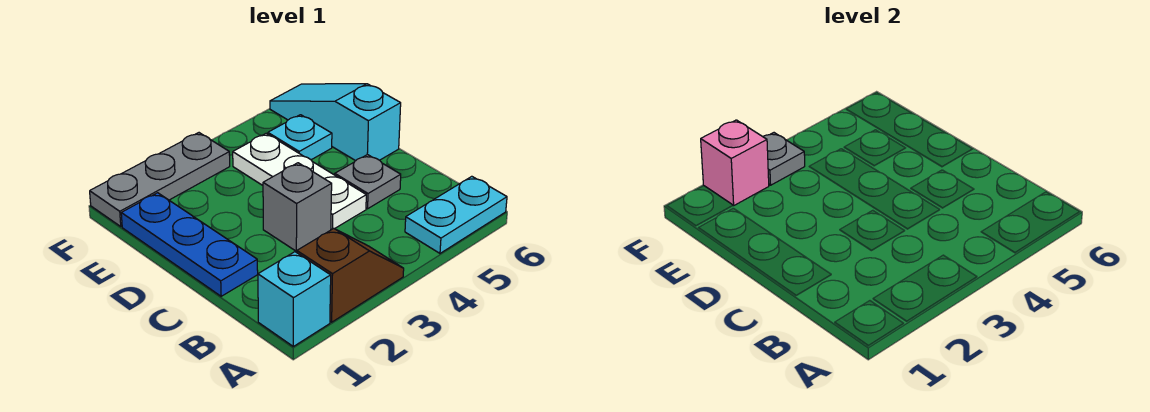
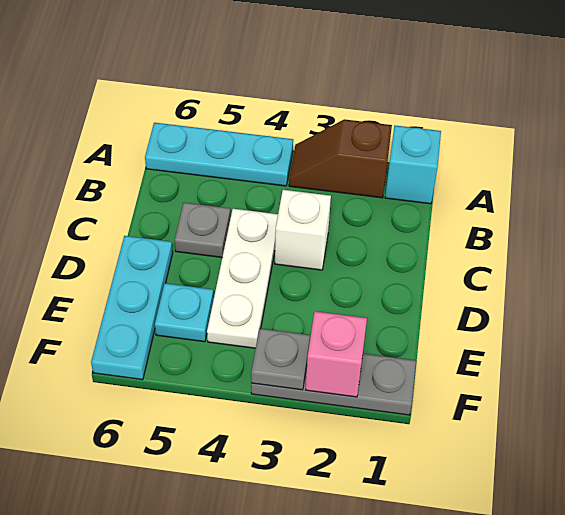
cyan 1x2 plate [405,176,507,253] -> cyan 1x3 plate [145,123,293,186]
blue 1x3 plate [121,193,258,296] -> none
grey 1x1 brick [263,163,332,251] -> white 1x1 brick [275,190,331,270]
cyan 1x3 slope [270,84,401,161] -> cyan 1x3 plate [91,236,173,380]

